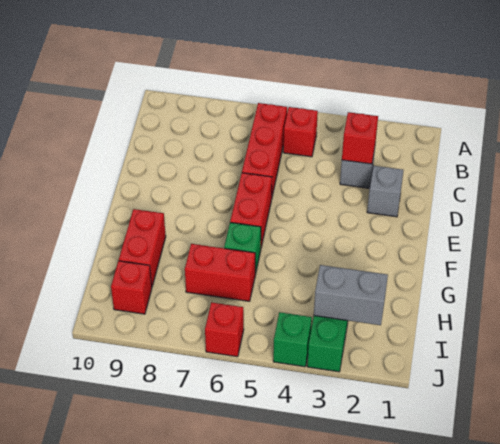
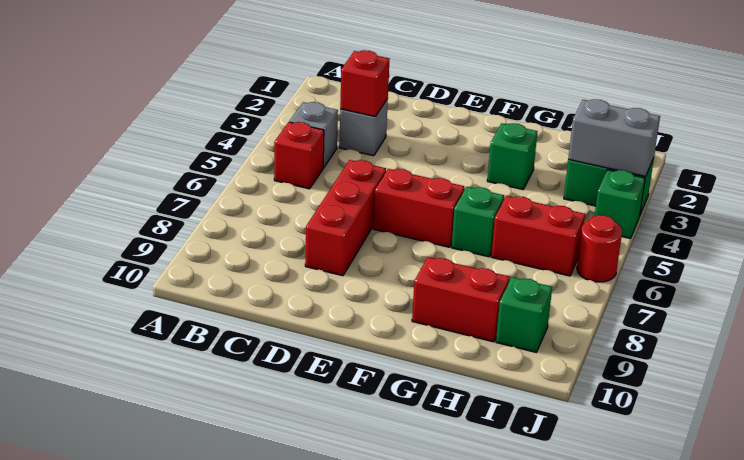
red 1x3 brick [242,103,287,199] -> red 1x3 brick turned to [305,160,386,276]
grey 1x1 brick [367,166,403,217] -> grey 1x1 brick moved to [289,102,338,168]
none -> green 1x1 brick [487,123,537,190]
red 1x2 brick [185,244,255,301] -> red 1x2 brick turned to [491,196,585,276]
grey 1x2 brick [314,265,388,325] -> grey 1x2 brick turned to [568,99,660,176]
red 1x1 brick [111,261,152,314] -> green 1x1 brick [496,277,552,352]
red 1x1 brick [205,302,244,357] -> red 1x1 round brick [577,215,622,282]

